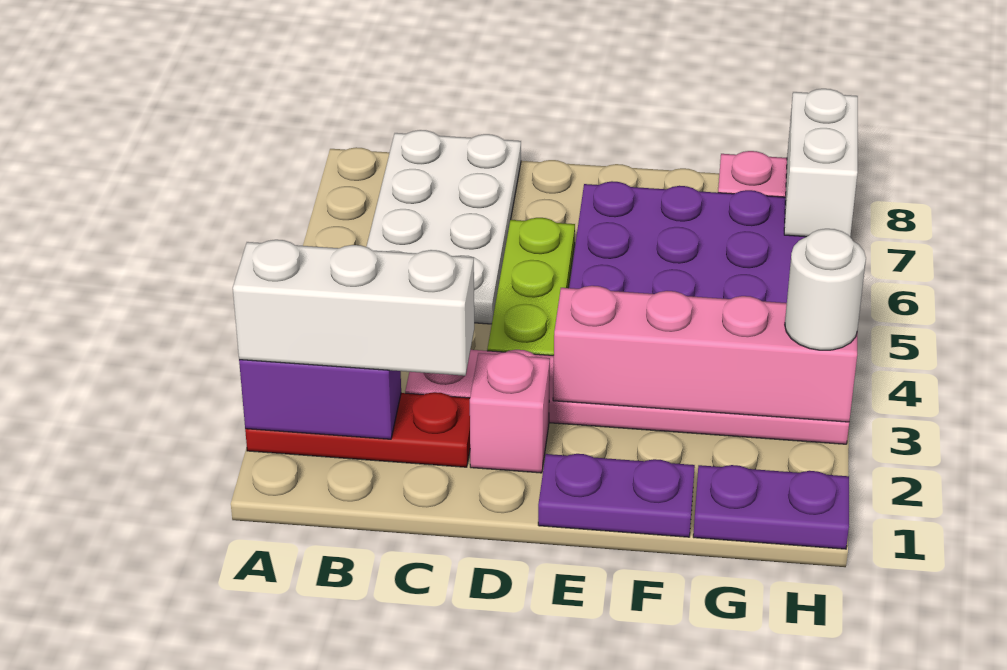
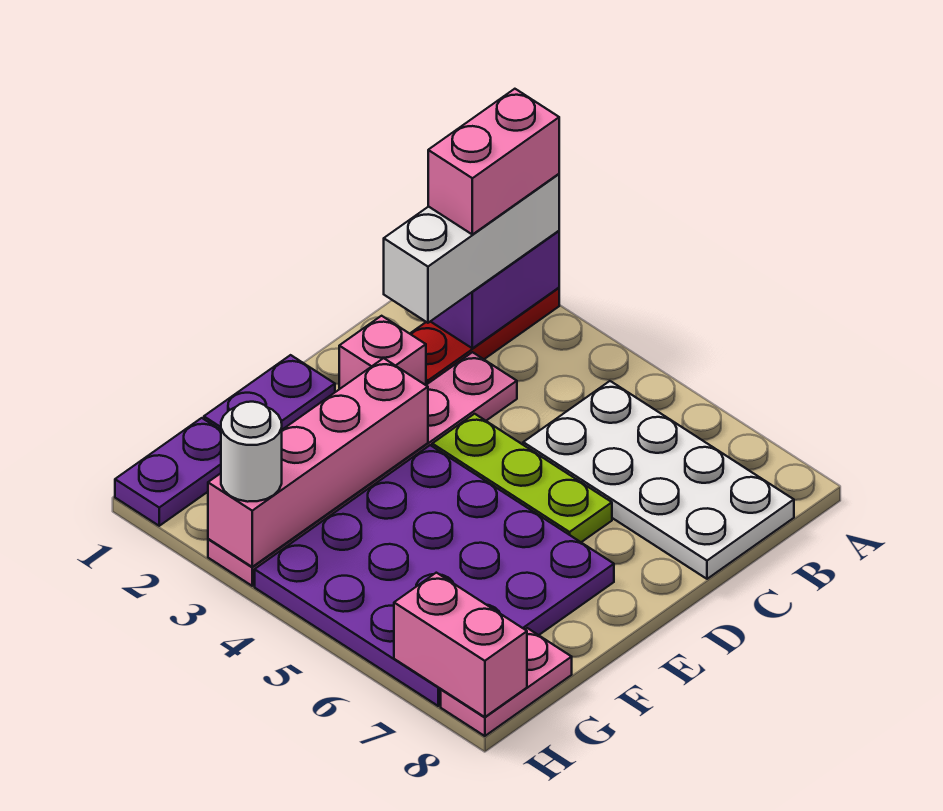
none -> pink 1x2 brick [428,89,559,235]
white 1x2 brick [784,89,858,237] -> pink 1x2 brick [394,573,527,717]

